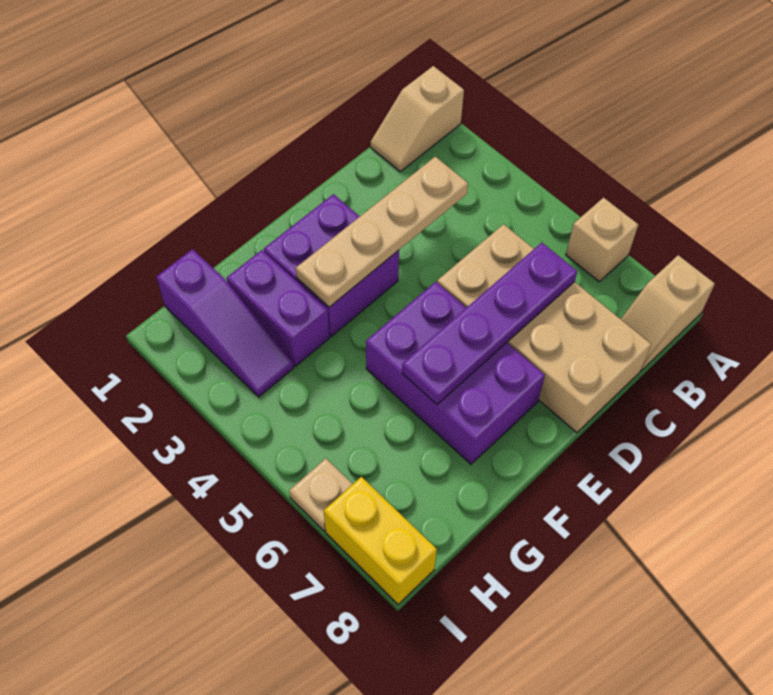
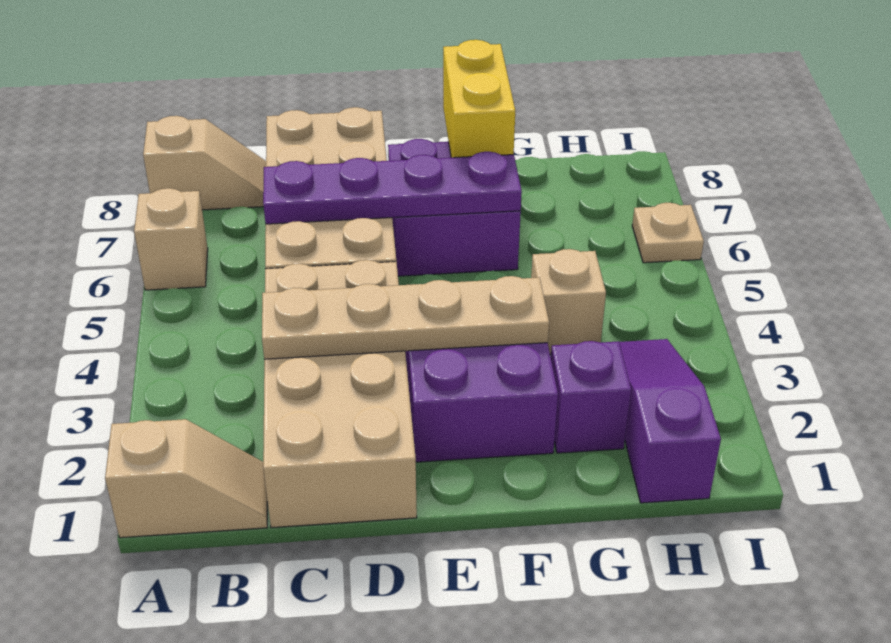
none -> tan 2x4 brick [263,260,417,528]
purple 2x3 brick [366,282,545,464] -> purple 2x2 brick [388,139,521,276]
purple 1x2 brick [227,250,329,366] -> purple 1x1 brick [551,341,631,453]
none -> tan 1x1 brick [531,249,606,354]
yellow 1x2 brick [324,477,437,605] -> yellow 1x2 brick moved to [443,40,515,158]

